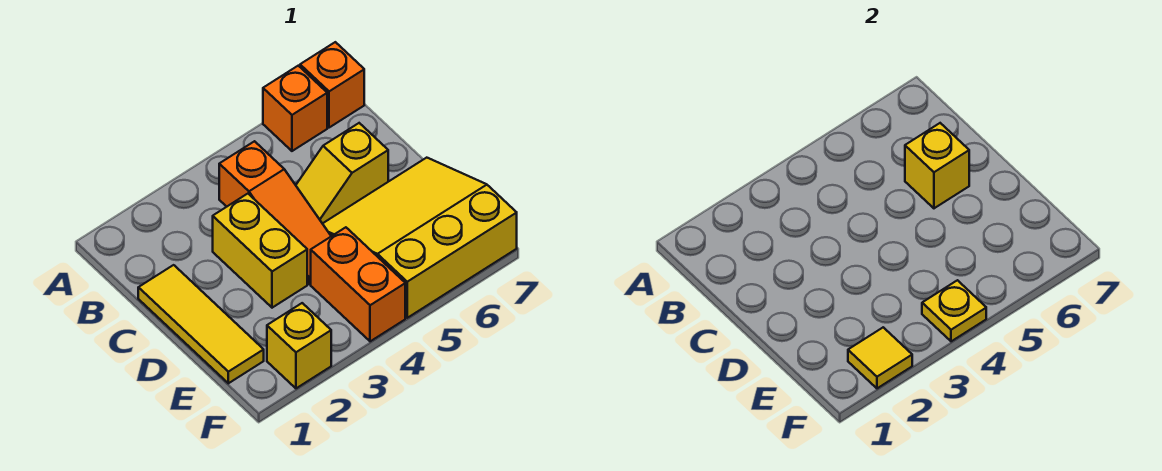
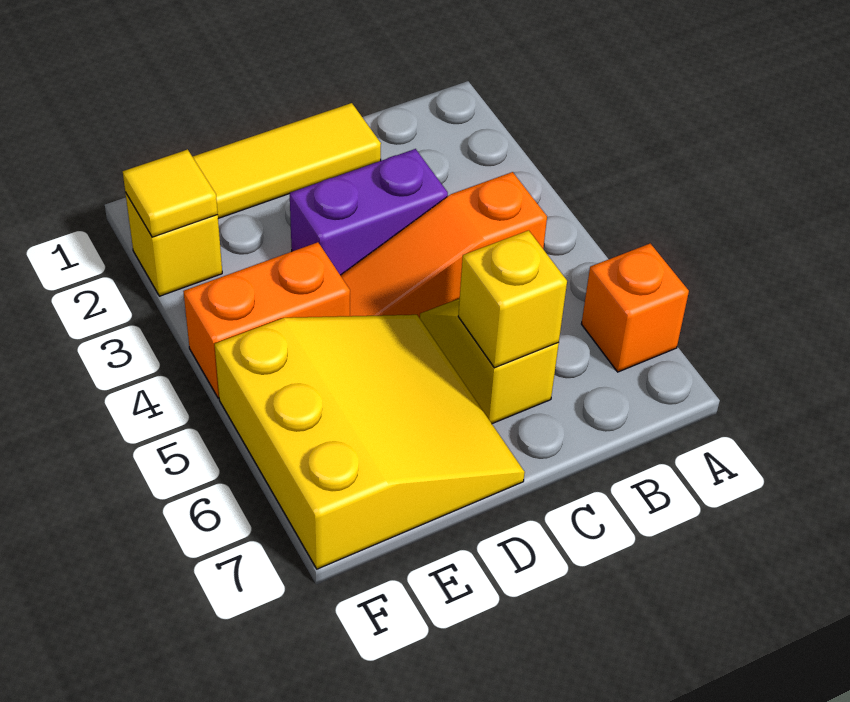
orange 1x1 brick [300,42,364,128] -> none
yellow 1x2 brick [213,194,307,308] -> purple 1x2 brick [290,149,448,275]
yellow 1x1 plate [922,280,986,341] -> none

